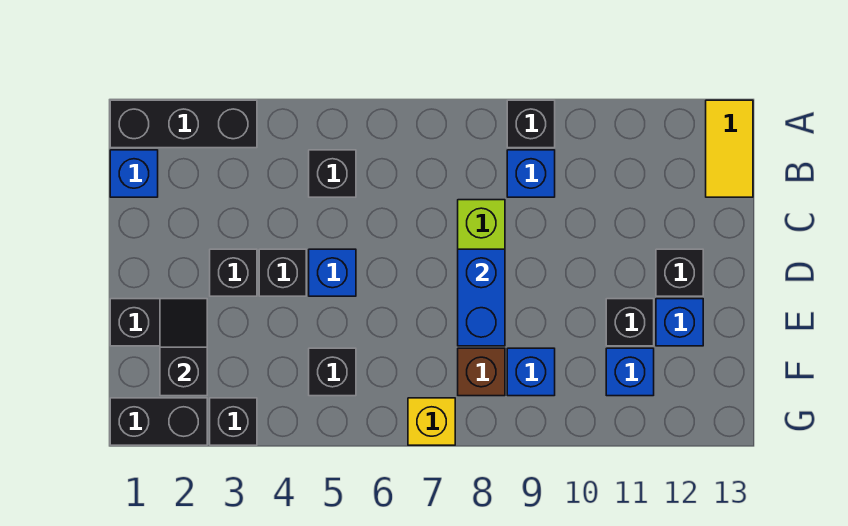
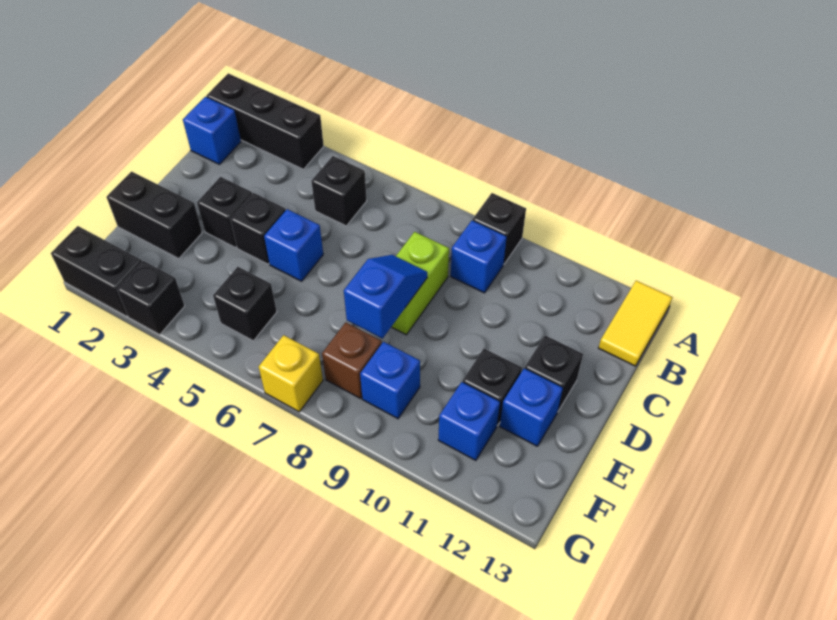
blue 1x2 brick [458,249,505,346] -> blue 1x2 slope [344,255,427,339]
black 1x2 slope [160,299,207,396] -> none

